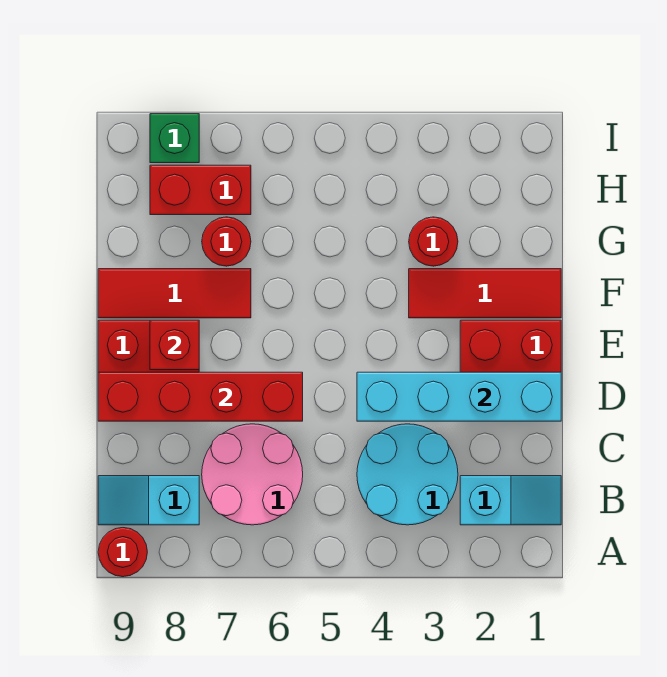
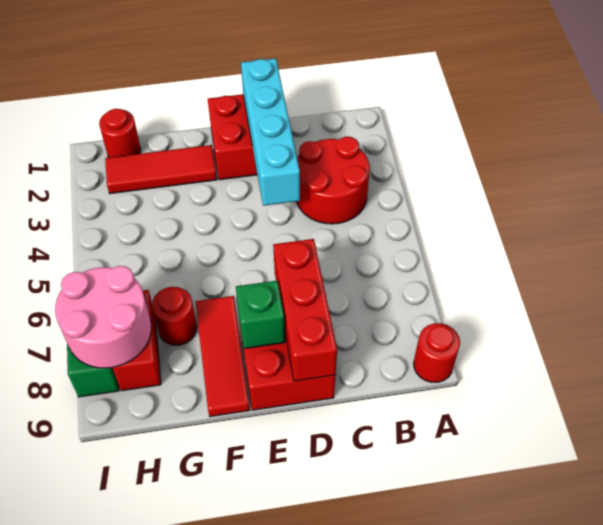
cyan 1x2 slope [460,476,561,525] -> none
cyan 2x2 round brick [357,424,458,525] -> red 2x2 round brick [297,137,370,224]
pink 2x2 round brick [202,424,303,525] -> pink 2x2 round brick moved to [55,266,151,368]
cyan 1x2 slope [98,476,199,525] -> none
red 1x4 brick [98,372,303,421] -> red 1x3 brick [273,239,337,381]
red 1x1 brick [150,320,199,370] -> green 1x1 brick [236,281,285,349]
red 1x3 tile [409,269,561,318] -> red 1x3 tile turned to [105,145,217,194]
red 1x1 round brick [409,217,458,266] -> red 1x1 round brick moved to [99,109,141,158]

